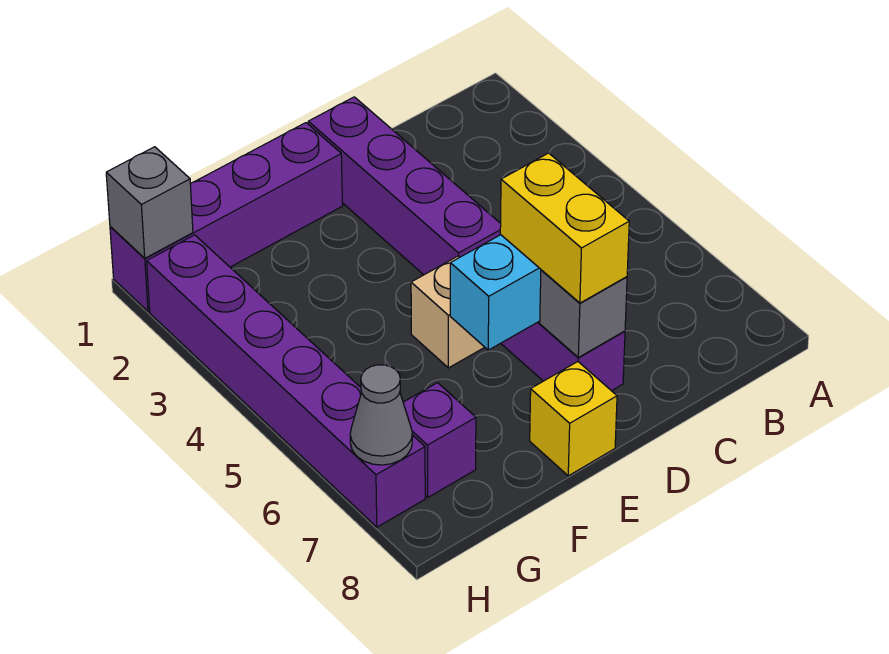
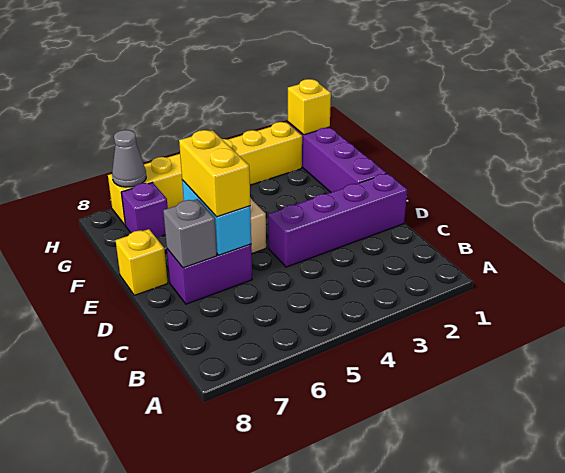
yellow 1x2 brick [500,153,629,303] -> yellow 1x2 brick turned to [179,130,250,217]
grey 1x1 brick [106,147,193,258] -> yellow 1x1 brick [288,79,331,135]
purple 1x6 brick [147,235,425,527] -> yellow 1x6 brick [108,122,302,225]

